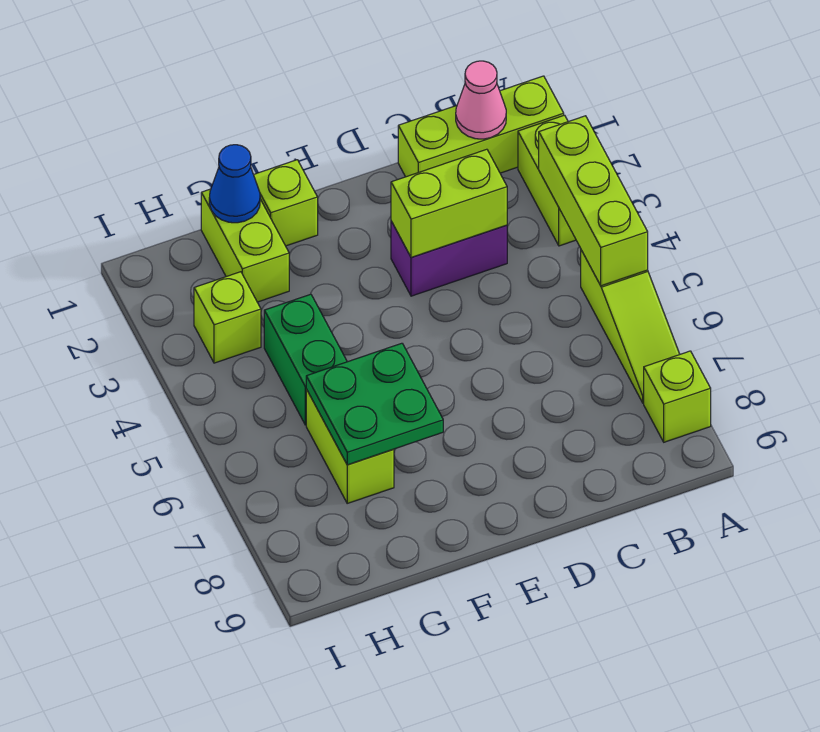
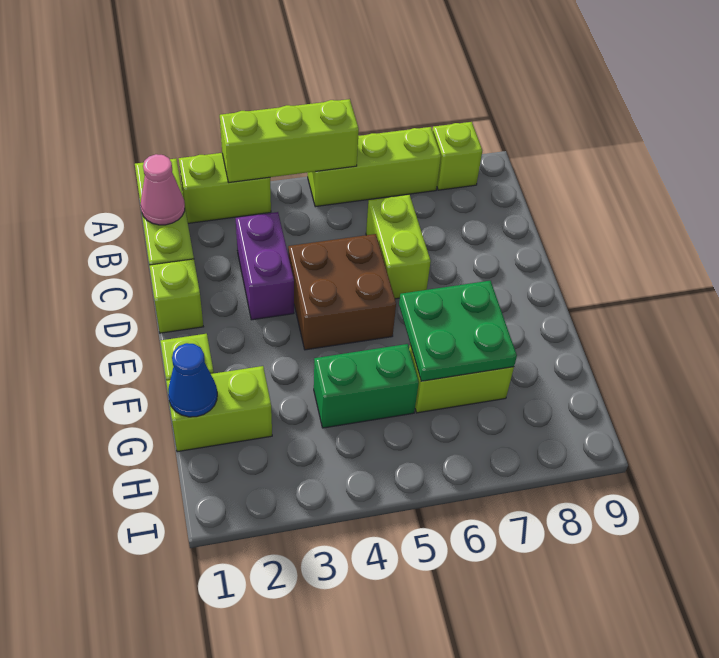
lime 1x3 slope [581,250,680,403] -> lime 1x3 brick [308,127,441,207]
lime 1x2 brick [391,149,507,257] -> lime 1x2 brick moved to [366,195,431,299]
none -> brown 2x2 brick [288,234,396,350]
lime 1x1 brick [194,272,261,363] -> lime 1x1 brick moved to [149,259,203,333]

